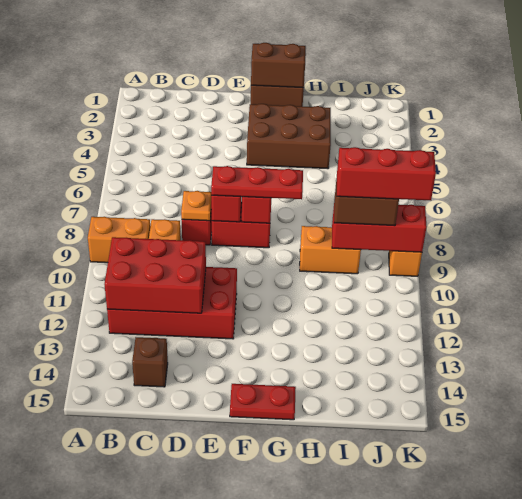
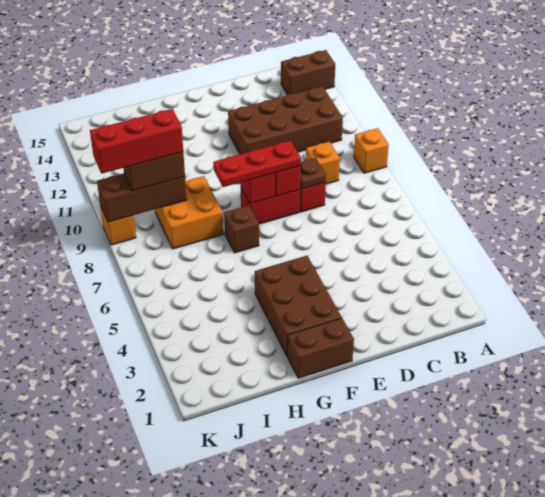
orange 1x2 brick [88,217,150,263] -> orange 1x1 brick [354,128,389,173]
red 2x4 brick [107,267,237,339] -> brown 2x4 brick [228,86,343,154]
red 2x3 brick [104,237,206,313] -> none
brown 1x1 brick [132,337,168,387] -> brown 1x1 brick moved to [224,205,259,253]
orange 1x1 plate [181,191,211,221] -> brown 1x1 plate [300,158,326,189]
brown 1x2 brick [251,43,306,88] -> brown 1x2 brick moved to [281,50,335,95]
brown 2x3 brick [247,104,331,169] -> brown 2x3 brick turned to [255,256,342,355]
red 1x2 plate [230,384,296,420] -> none
orange 1x2 brick [300,226,361,274] -> orange 2x2 brick [155,176,223,249]
red 1x3 brick [332,205,427,252] -> brown 1x3 brick [97,173,187,222]

